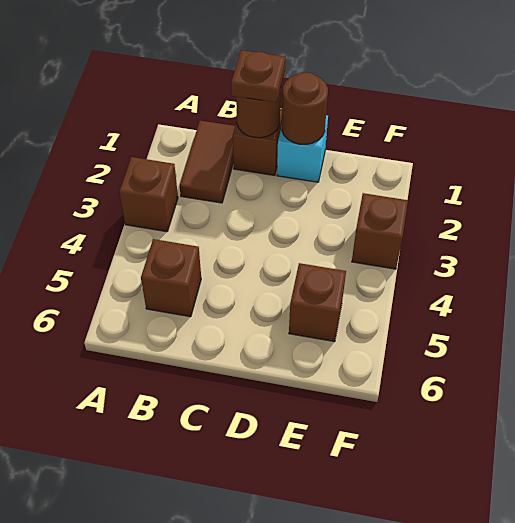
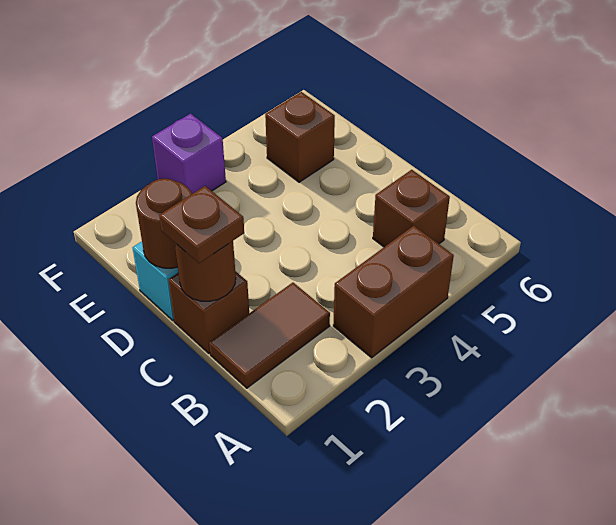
brown 1x1 brick [119,157,178,232] -> brown 1x2 brick [333,226,454,358]
brown 1x1 brick [352,193,408,269] -> purple 1x1 brick [152,114,226,194]

